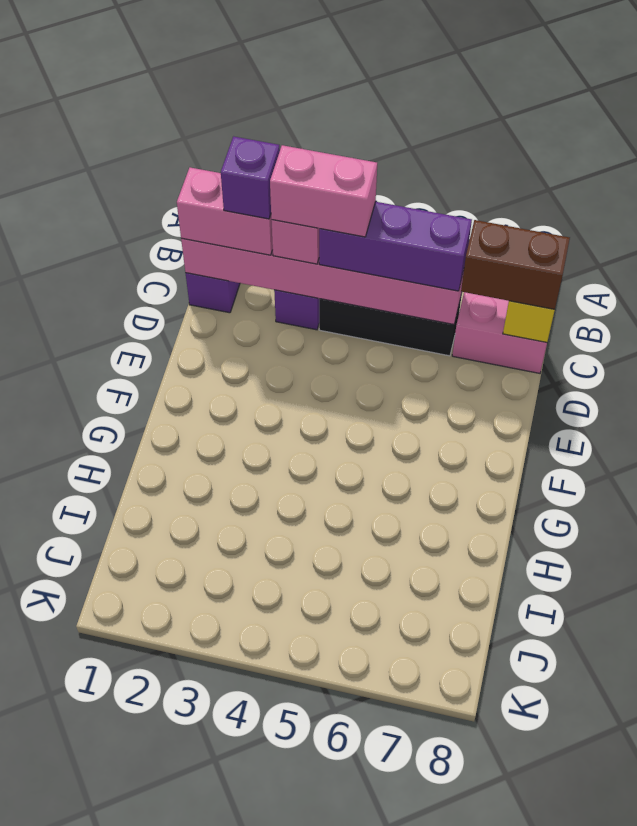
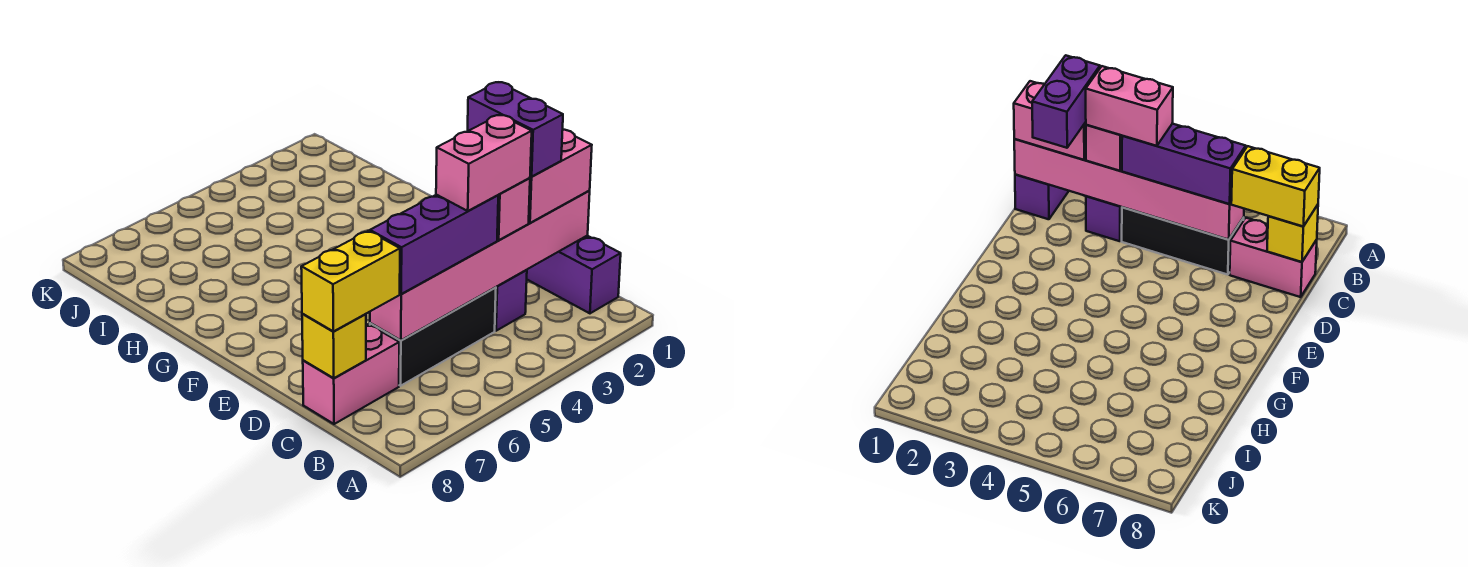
purple 1x1 brick [221,136,280,219] -> purple 1x2 brick [468,82,563,177]
brown 1x2 brick [461,220,570,309] -> yellow 1x2 brick [301,231,400,331]

